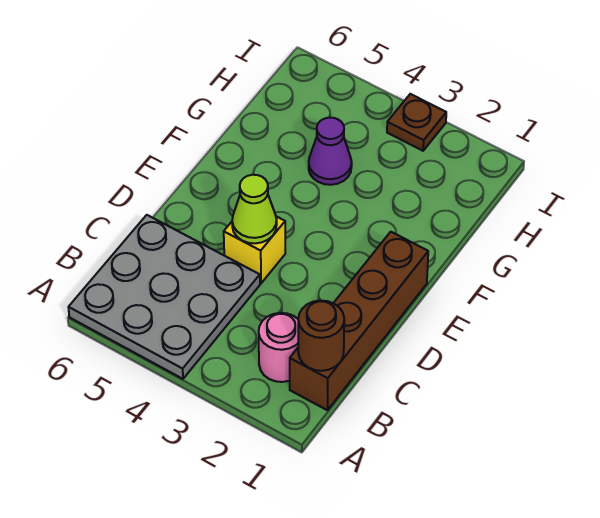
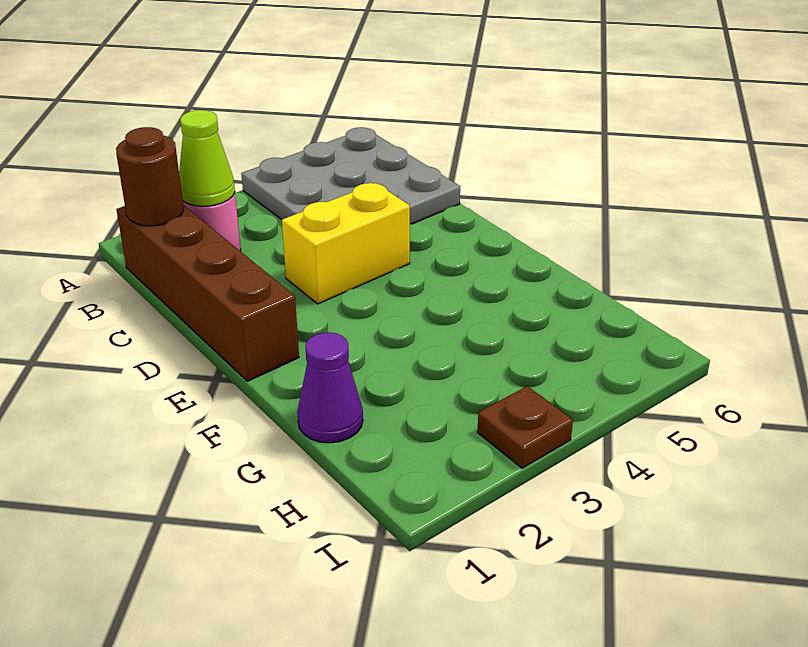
yellow 1x1 brick [224,216,285,283] -> yellow 1x2 brick [282,183,410,304]
lime 1x1 cone [232,175,277,243] -> lime 1x1 cone moved to [179,110,235,206]
purple 1x1 cone [309,118,352,185] -> purple 1x1 cone moved to [297,332,363,443]

